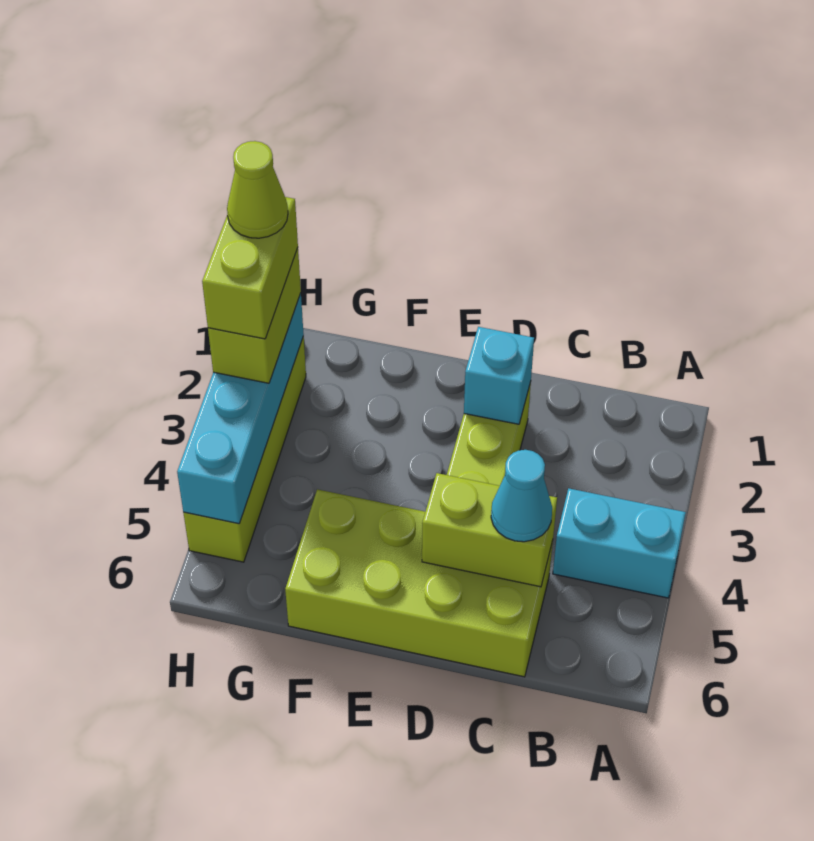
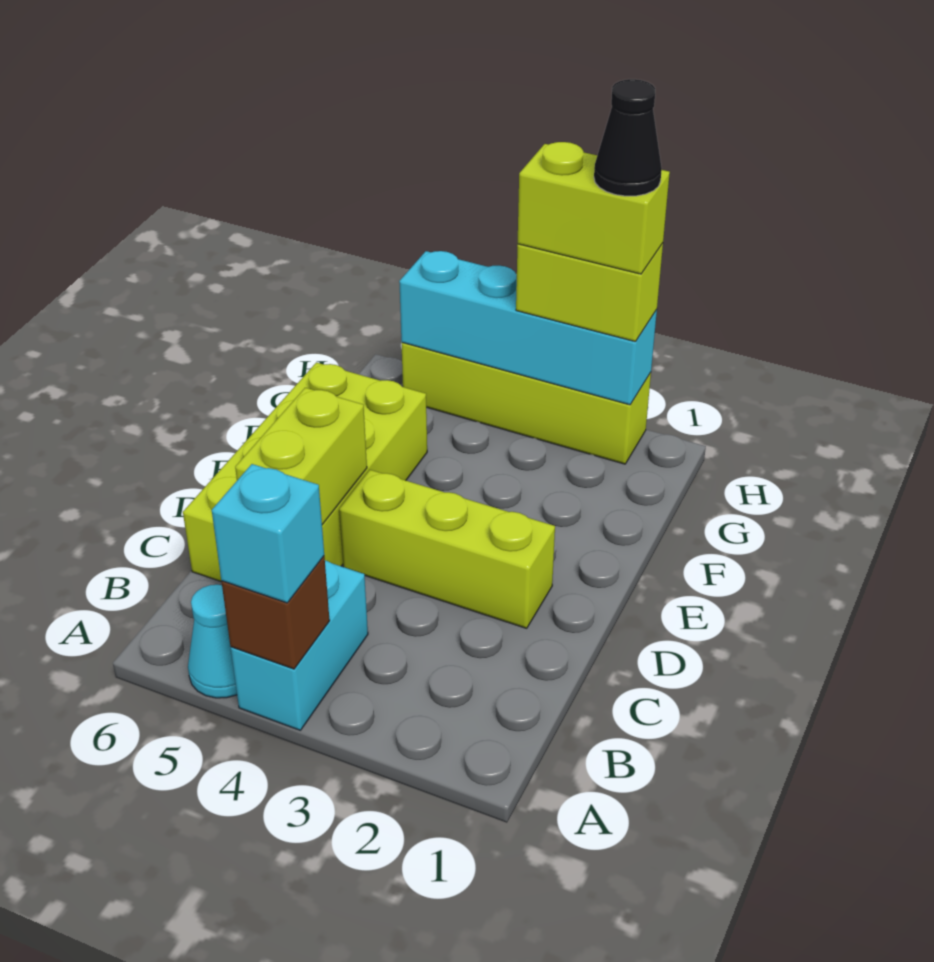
none -> brown 1x1 brick [221,556,330,669]
cyan 1x1 cone [491,450,552,542] -> cyan 1x1 cone moved to [188,585,237,698]
cyan 1x1 brick [464,327,534,424] -> cyan 1x1 brick moved to [212,464,324,603]
lime 1x1 cone [227,141,288,238] -> black 1x1 cone [594,79,662,196]

